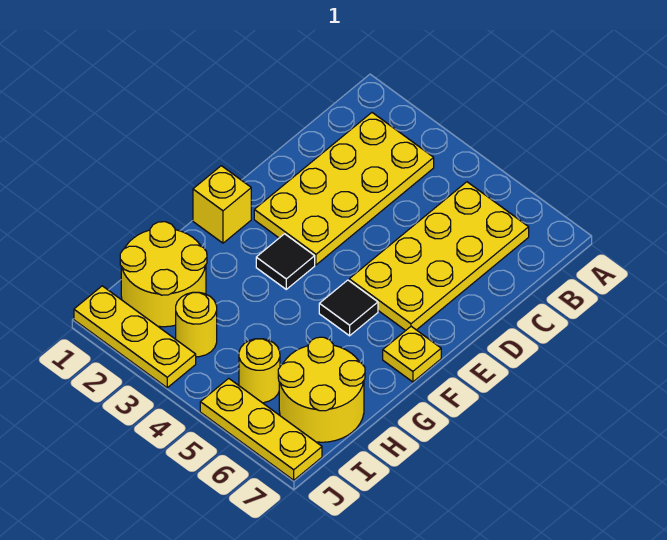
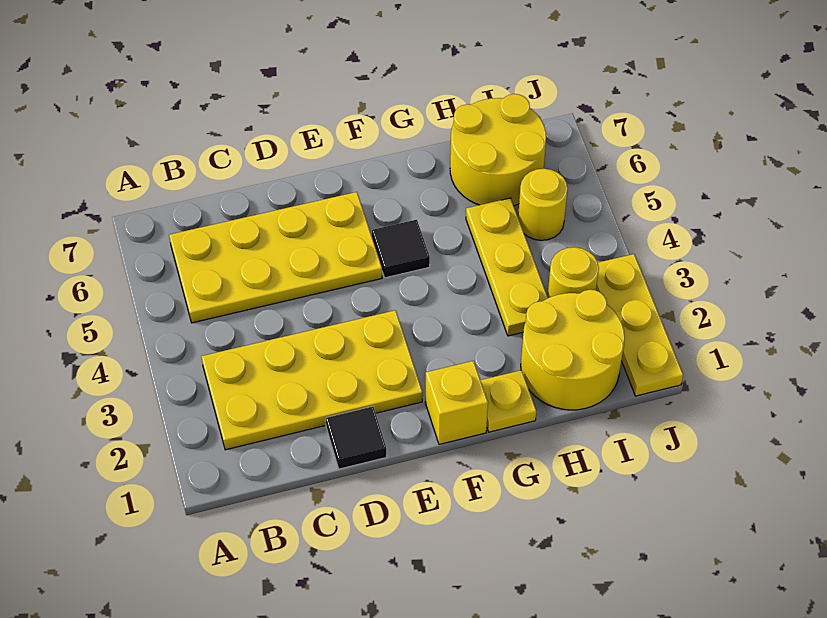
black 1x1 tile [256,234,315,289] -> black 1x1 tile moved to [326,406,387,469]
yellow 1x1 plate [383,326,441,382] -> yellow 1x1 plate moved to [480,370,536,432]
yellow 1x3 plate [200,378,322,480] -> yellow 1x3 plate moved to [466,198,548,336]

